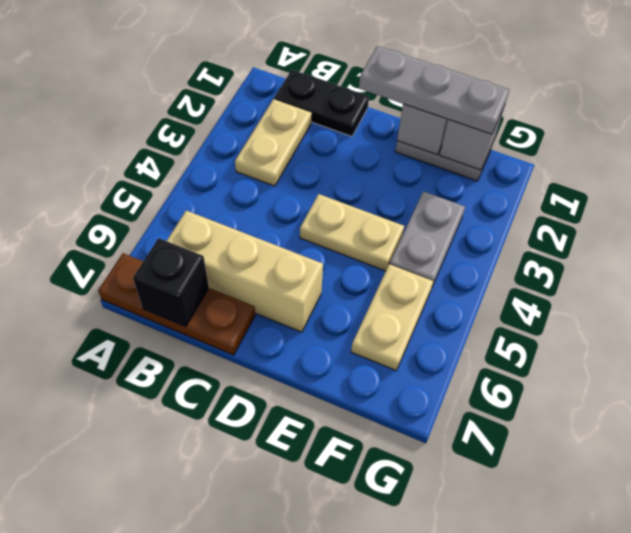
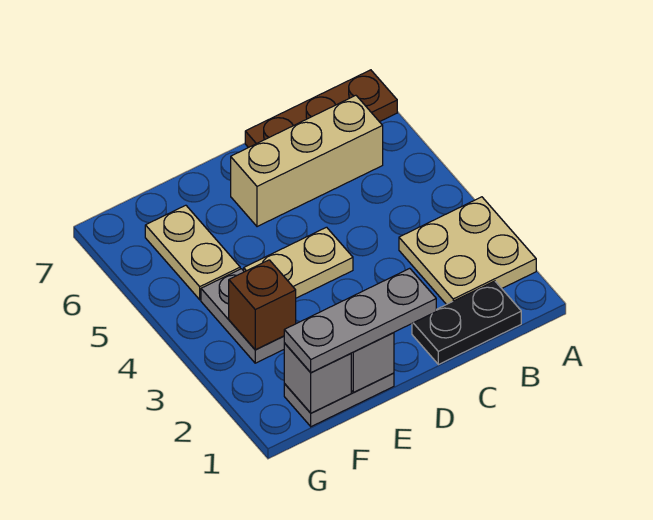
tan 1x2 plate [235,99,312,186] -> tan 2x2 plate [399,197,536,305]
black 1x1 brick [133,238,209,327] -> none
none -> brown 1x1 brick [229,260,296,350]

